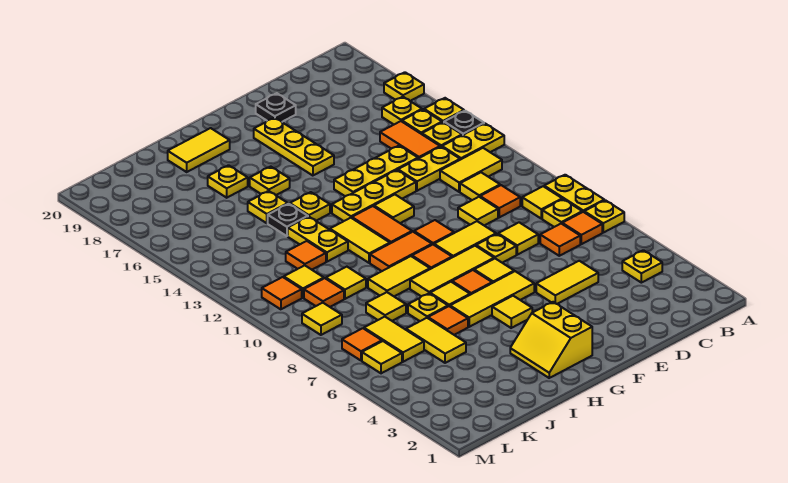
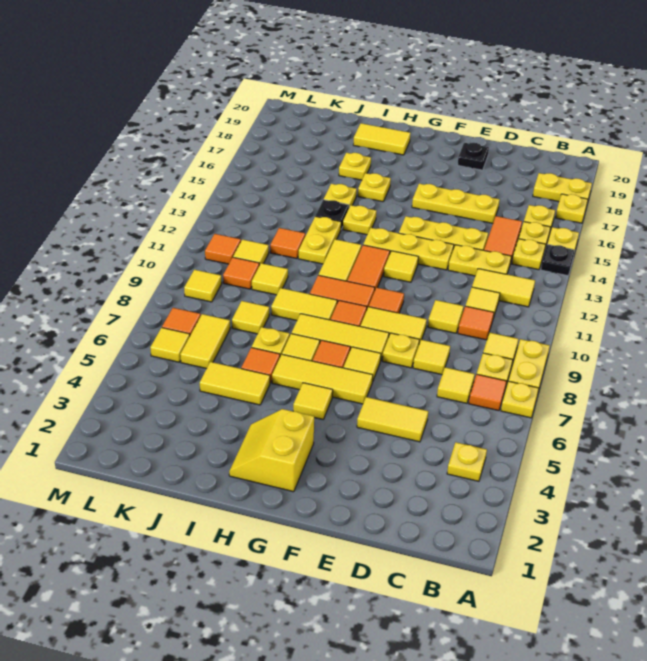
yellow 1x2 plate [442,124,504,160] -> yellow 1x2 plate moved to [533,173,592,203]
orange 1x1 tile [540,224,580,256] -> yellow 1x1 tile [437,367,475,403]
yellow 1x3 plate [254,118,334,176] -> yellow 1x3 plate turned to [412,184,500,223]
yellow 1x2 tile [406,318,466,363] -> yellow 1x2 tile turned to [200,362,270,405]

